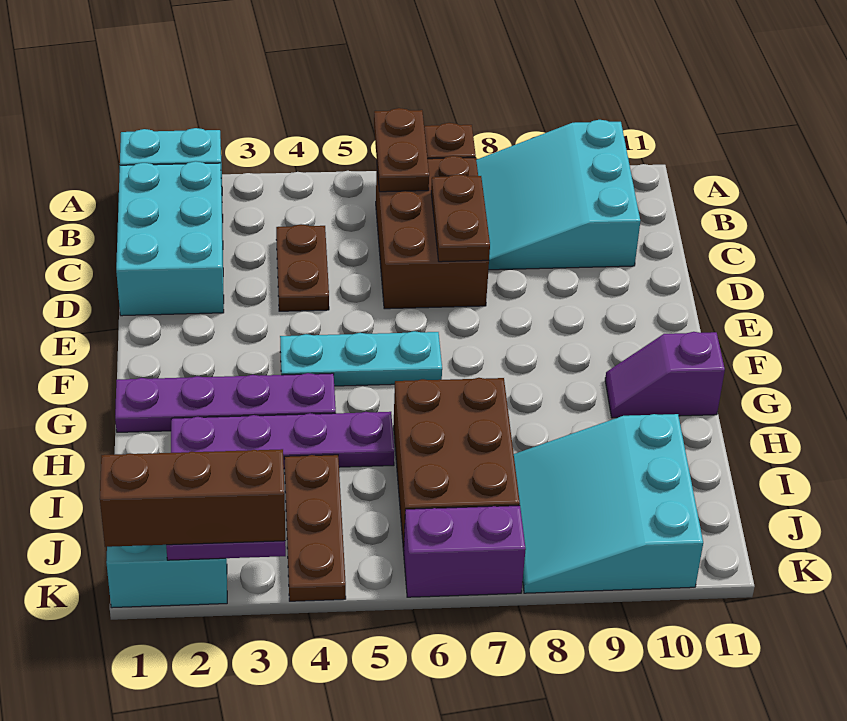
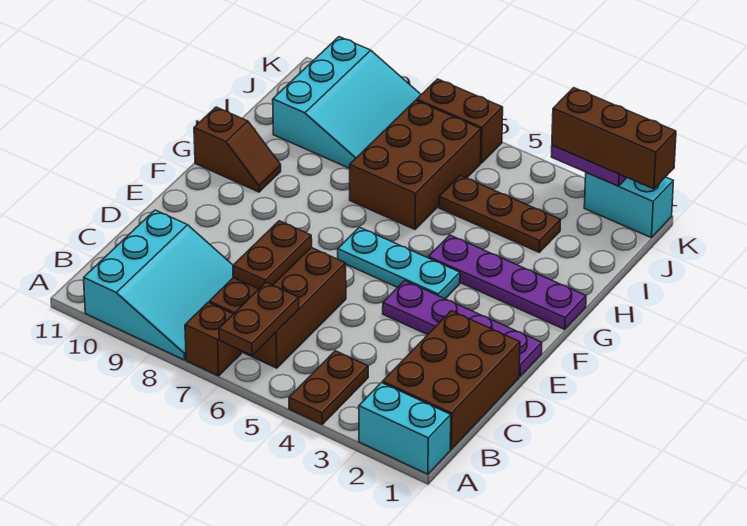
cyan 2x3 brick [116,161,224,316] -> brown 2x3 brick [383,311,520,449]
brown 1x2 plate [276,224,329,311] -> brown 1x2 plate moved to [289,351,368,424]
purple 1x2 slope [605,332,725,418] -> brown 1x2 slope [194,107,281,192]
purple 1x4 plate [171,412,394,469] -> purple 1x4 plate moved to [383,281,542,377]
brown 1x3 plate [284,455,346,601] -> brown 1x3 plate turned to [439,176,560,252]
purple 1x2 brick [404,505,526,597] -> brown 1x2 brick [417,79,503,163]

